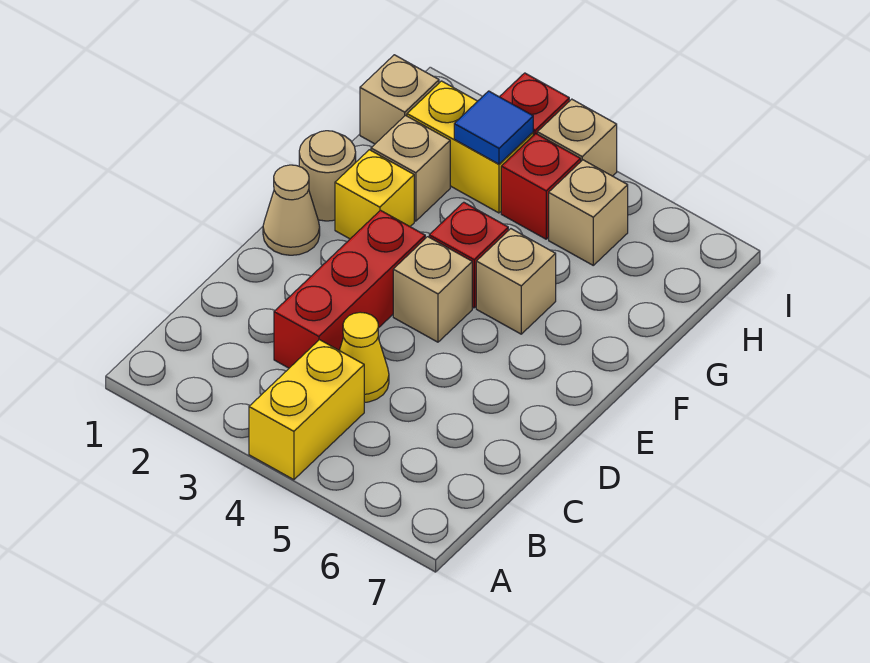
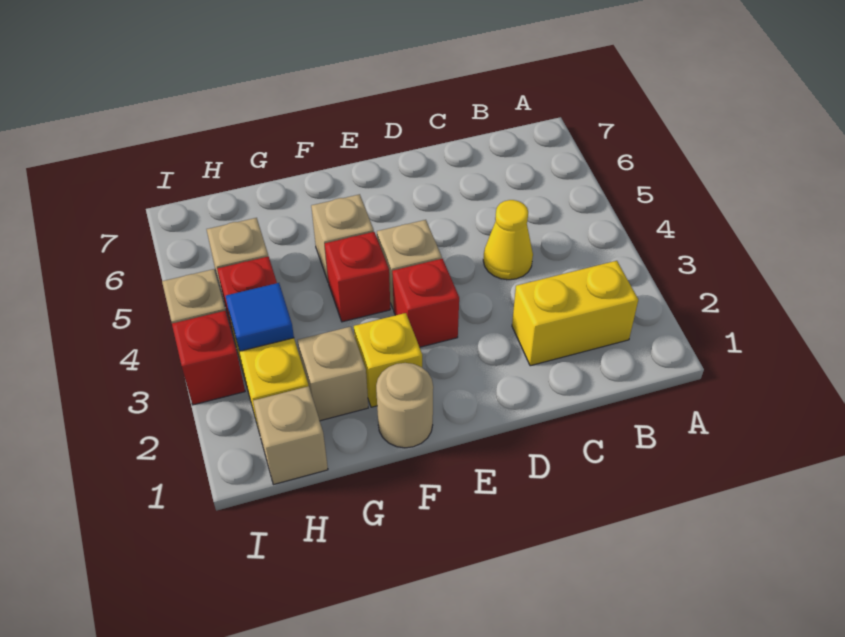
yellow 1x2 brick [249,340,364,480] -> yellow 1x2 brick moved to [512,261,638,366]
red 1x3 brick [274,210,425,368] -> red 1x1 brick [392,259,459,347]
tan 1x1 cone [263,165,320,255] -> none

